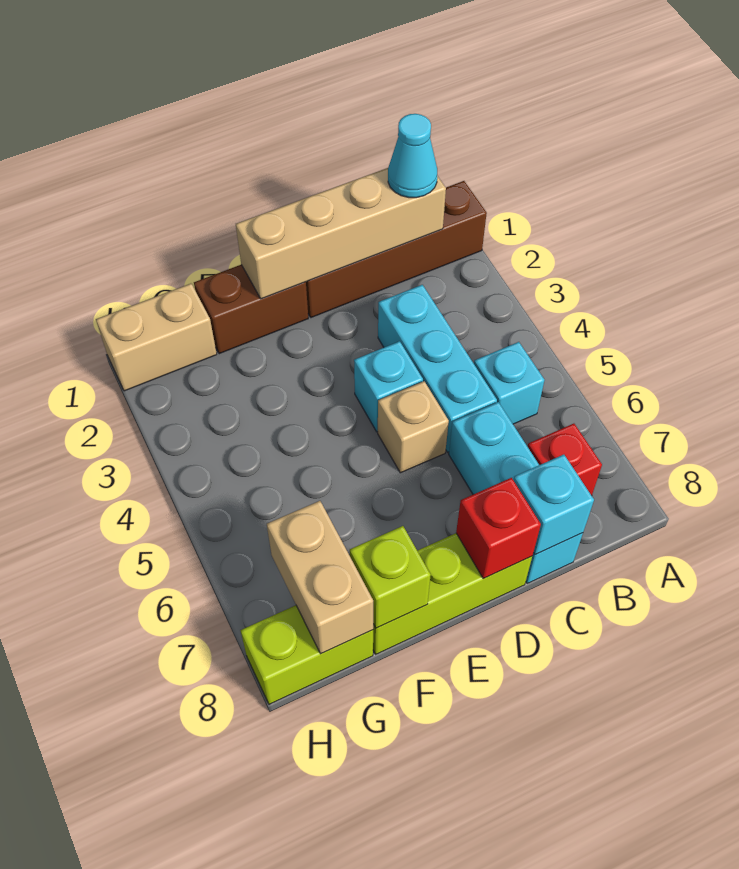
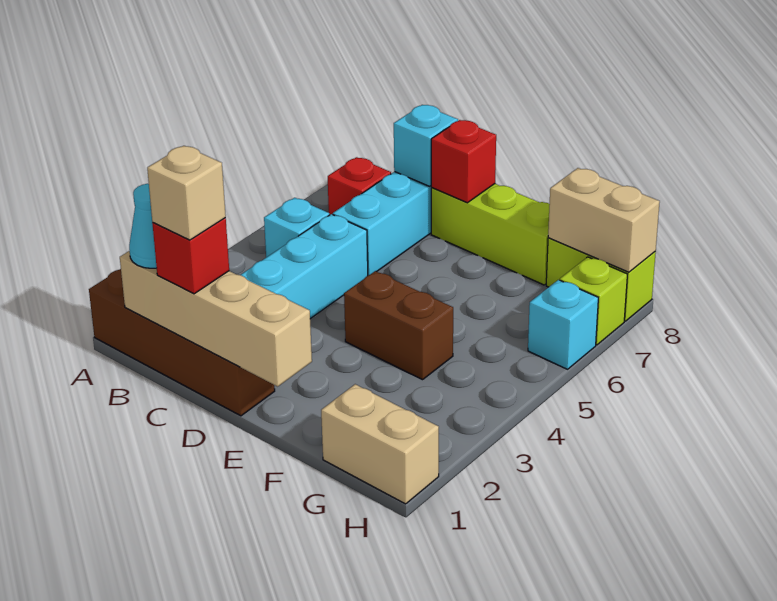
none -> red 1x1 brick [152,218,229,294]
cyan 1x1 brick [354,341,423,432] -> cyan 1x1 brick moved to [528,280,598,369]
tan 1x1 brick [378,381,449,473] -> tan 1x1 brick moved to [147,146,226,240]
brown 1x2 brick [194,265,308,354] -> brown 1x2 brick moved to [344,271,453,380]
lime 1x1 brick [350,526,431,628] -> lime 1x1 brick moved to [560,257,627,345]
tan 1x2 brick [267,501,373,654] -> tan 1x2 brick turned to [548,168,660,272]

